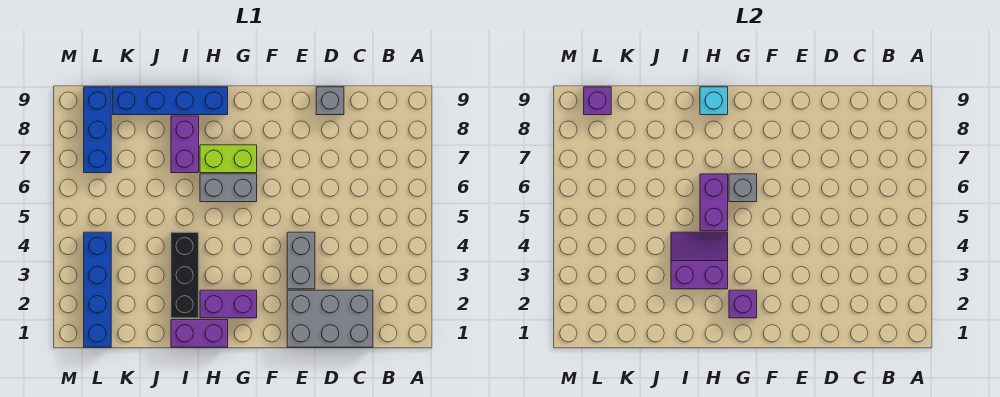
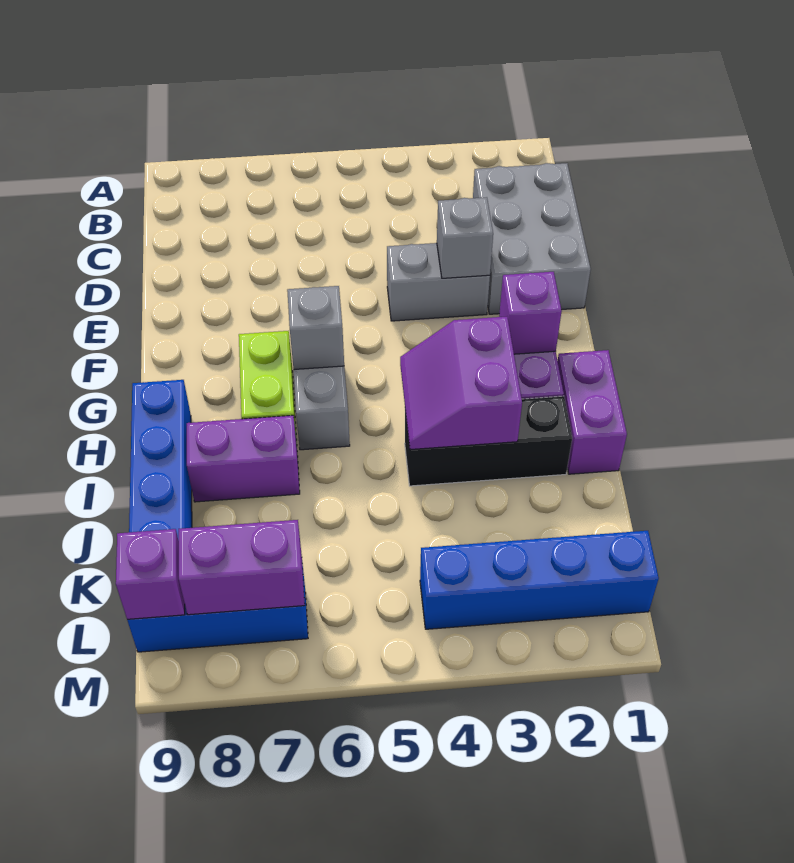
grey 1x1 brick [316,87,344,115] -> grey 1x1 brick moved to [437,197,493,278]
purple 1x2 brick [700,174,728,231] -> purple 1x2 brick moved to [179,520,305,615]
cyan 1x1 brick [700,87,728,115] -> none

